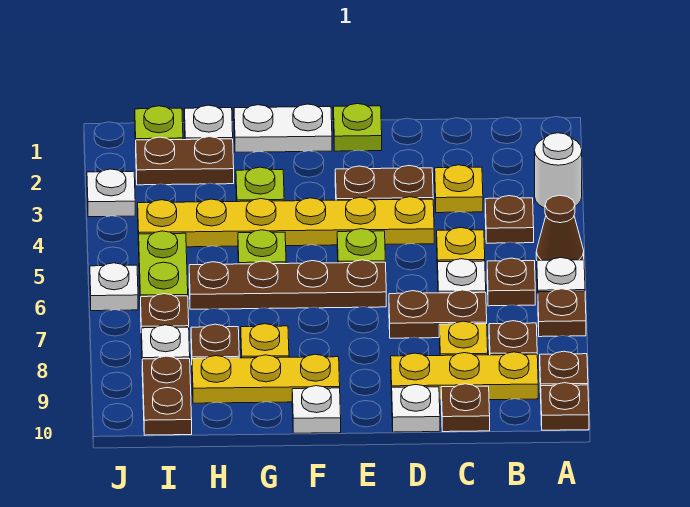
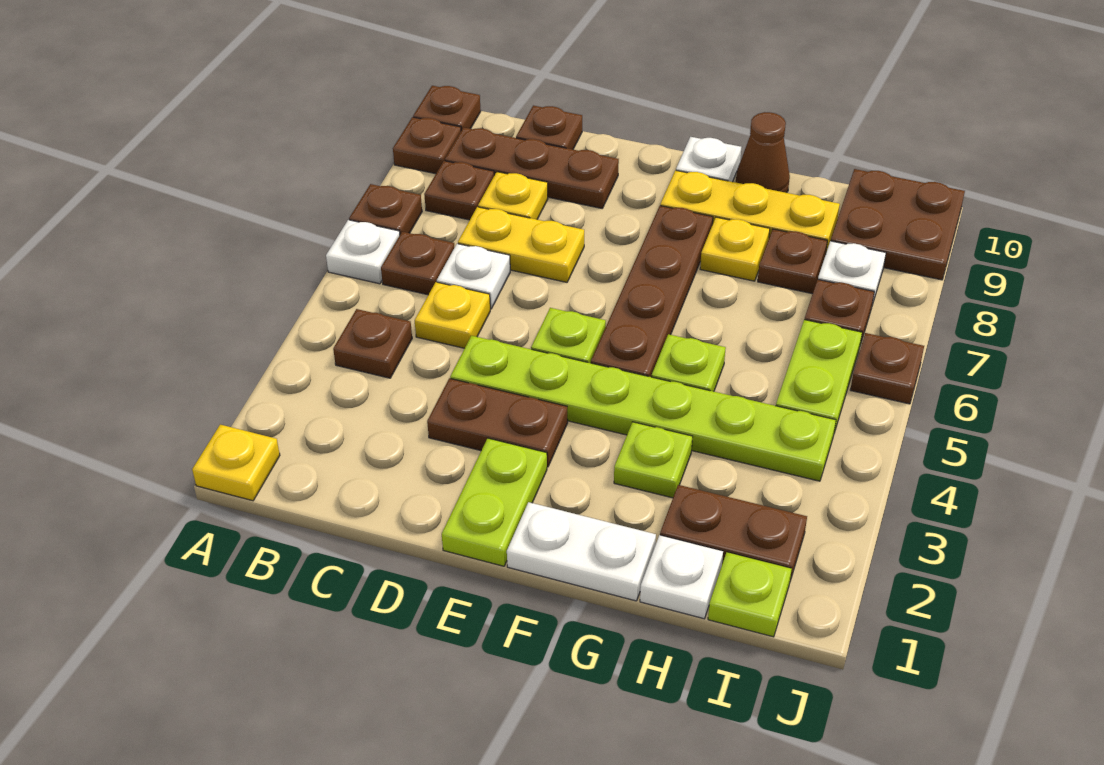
white 1x1 round brick [535,133,582,208] -> none
brown 1x1 cone [536,195,584,260] -> brown 1x1 cone moved to [736,112,790,193]
yellow 1x3 plate [391,352,538,400] -> brown 1x3 plate [445,127,619,208]
yellow 1x1 plate [435,165,483,213] -> yellow 1x1 plate moved to [192,425,280,501]
brown 1x2 plate [389,290,487,338] -> yellow 1x2 plate [458,207,584,282]
yellow 1x6 plate [138,197,434,247] -> lime 1x6 plate [450,336,836,481]
white 1x1 plate [392,385,440,432] -> none
lime 1x1 plate [333,104,382,151] -> lime 1x2 plate [442,438,547,566]
brown 1x4 plate [189,260,386,309] -> brown 1x4 plate turned to [591,206,713,377]
brown 1x2 plate [142,356,192,435] -> brown 2x2 plate [831,169,965,280]
white 1x1 plate [87,169,135,217] -> none
white 1x1 plate [90,263,138,311] -> brown 1x1 plate [850,333,924,404]

